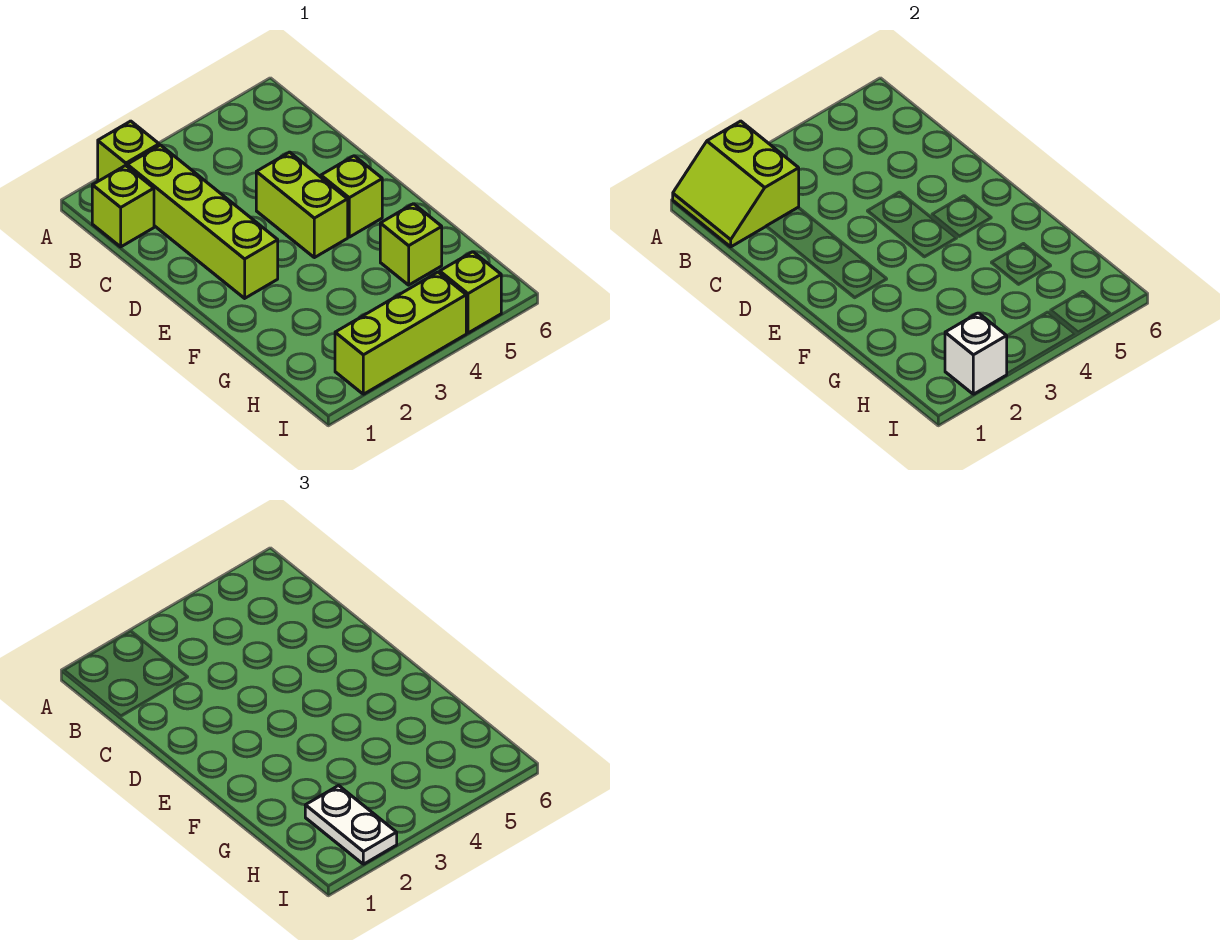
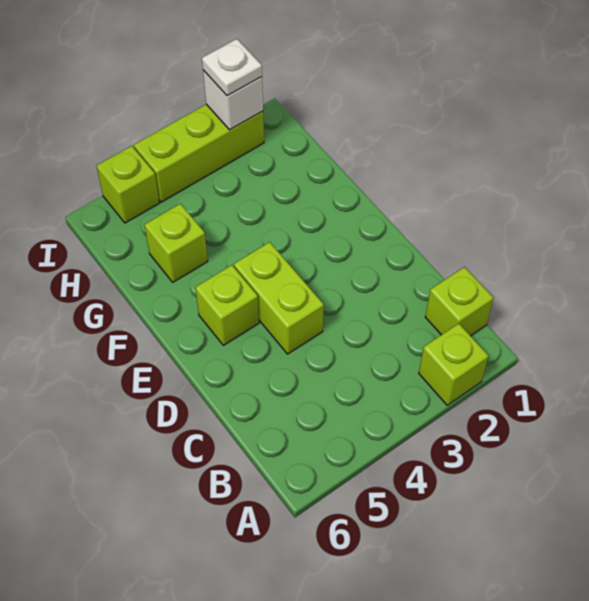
lime 2x2 slope [673,121,799,247] -> none
lime 1x4 brick [127,145,278,298] -> none
white 1x2 plate [305,786,397,864] -> white 1x1 plate [202,39,262,96]

